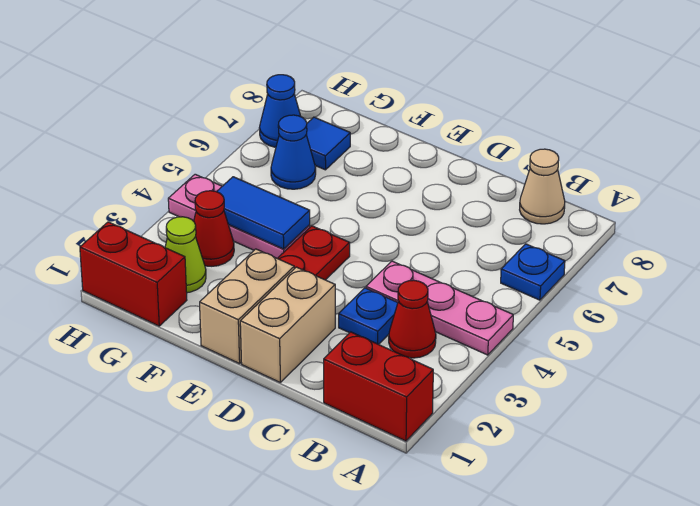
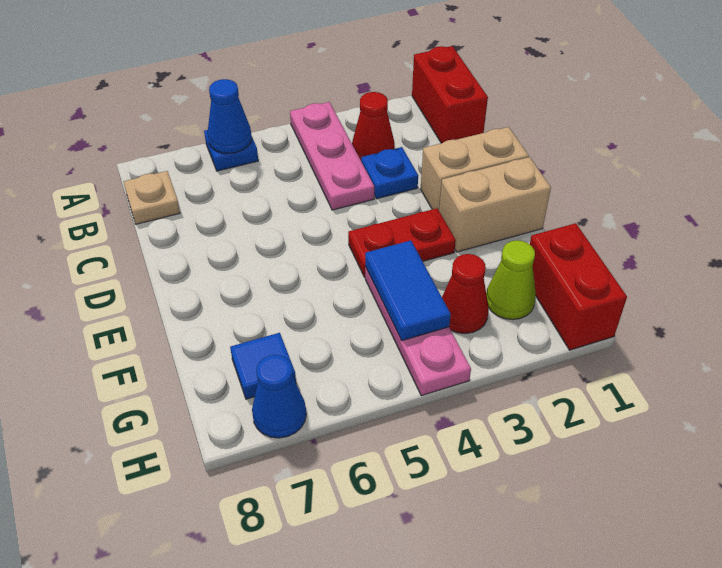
tan 1x1 cone [520,149,565,224] -> tan 1x1 plate [124,171,180,224]
blue 1x1 cone [271,115,316,189] -> blue 1x1 cone moved to [208,79,252,153]

